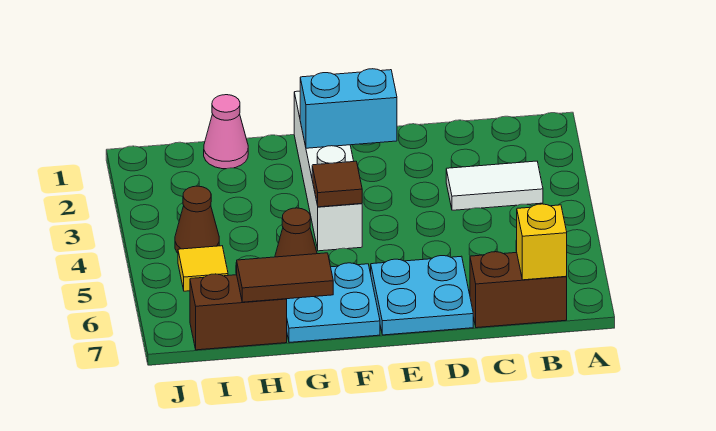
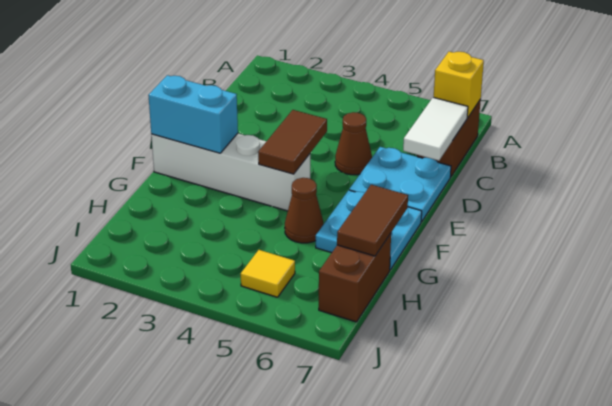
white 1x2 tile [446,161,543,210] -> white 1x2 tile moved to [403,97,468,161]
cyan 1x2 brick [300,69,397,148] -> cyan 1x2 brick turned to [148,75,238,153]
brown 1x1 tile [312,161,362,207] -> brown 1x2 tile [258,110,327,174]
pink 1x1 cone [204,95,248,169] -> none
brown 1x1 cone [175,186,219,253] -> brown 1x1 cone moved to [335,112,372,175]

